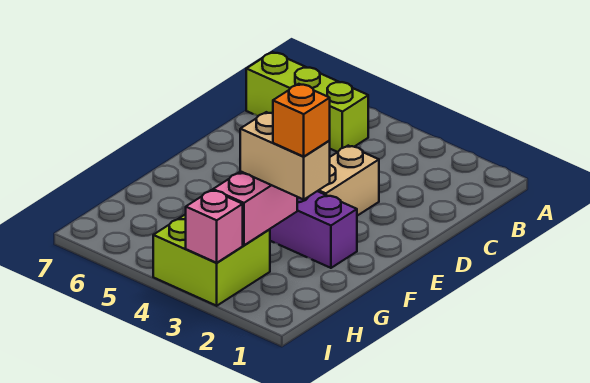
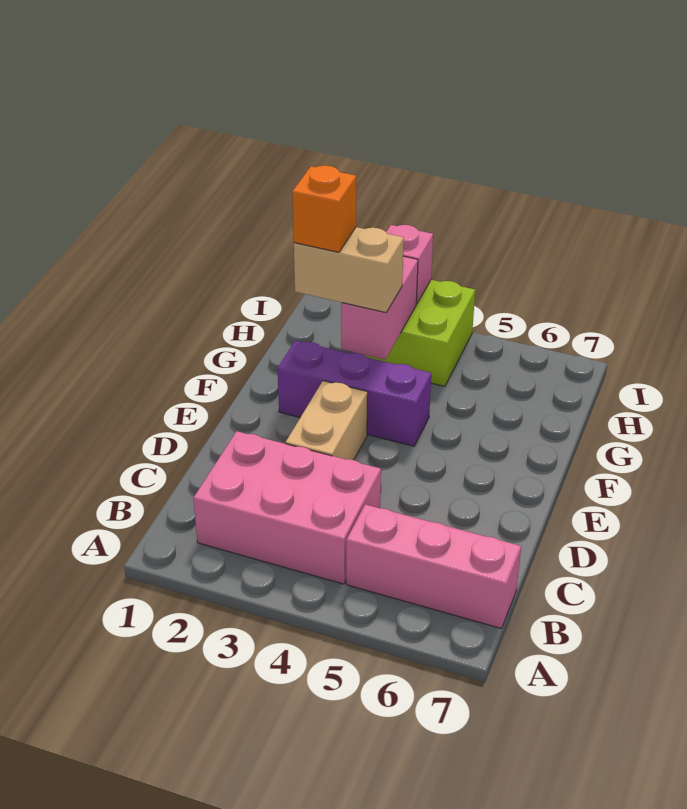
none -> pink 2x3 brick [193,431,381,584]
lime 1x3 brick [246,52,369,152] -> pink 1x3 brick [346,504,521,628]

